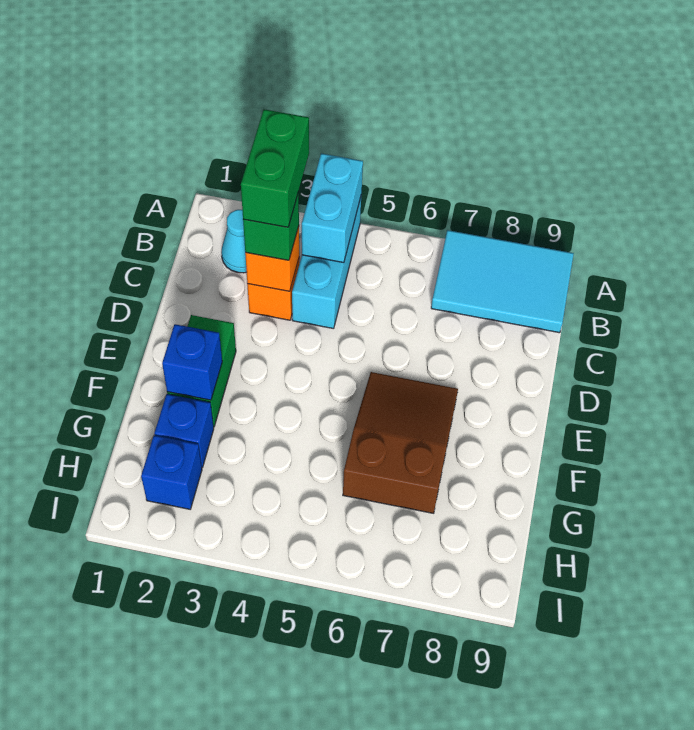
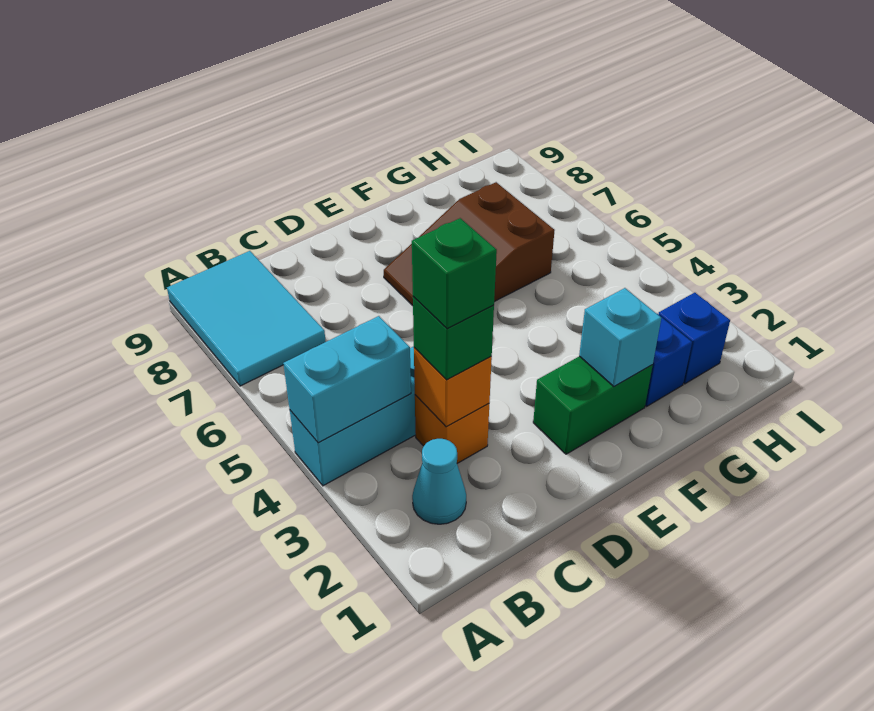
green 1x2 brick [241,109,309,227] -> green 1x1 brick [412,218,497,329]
blue 1x1 brick [162,324,222,400] -> cyan 1x1 brick [579,288,661,387]

